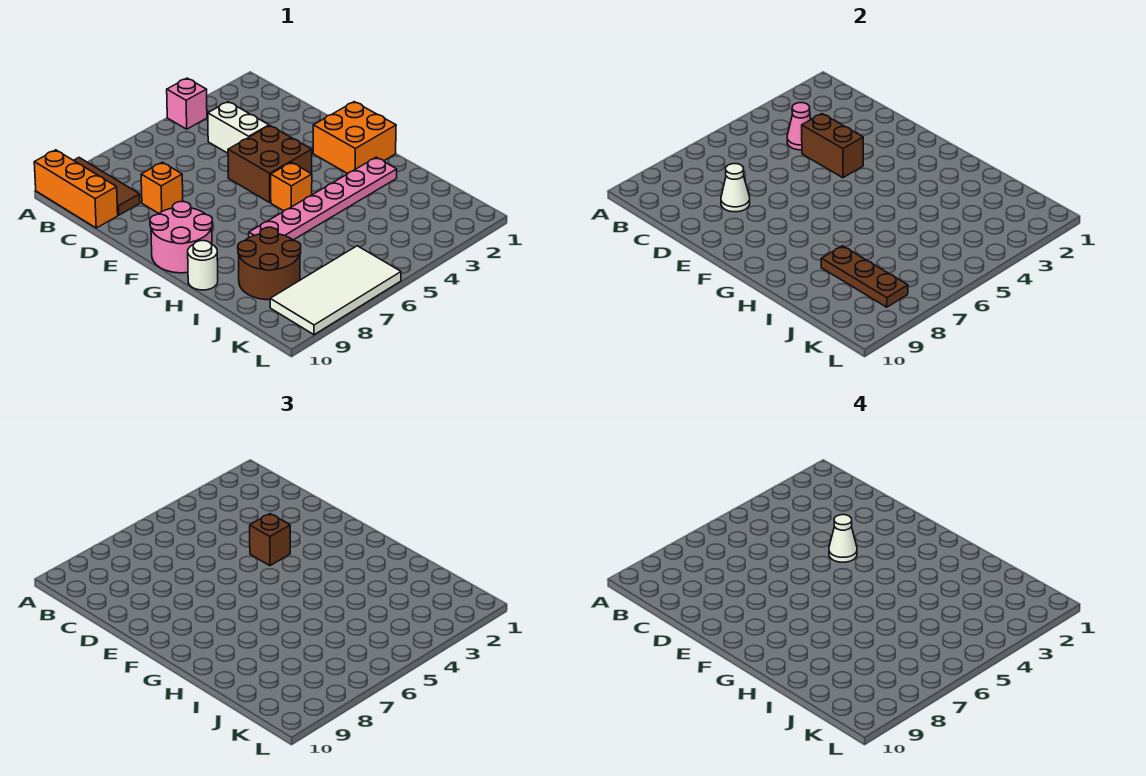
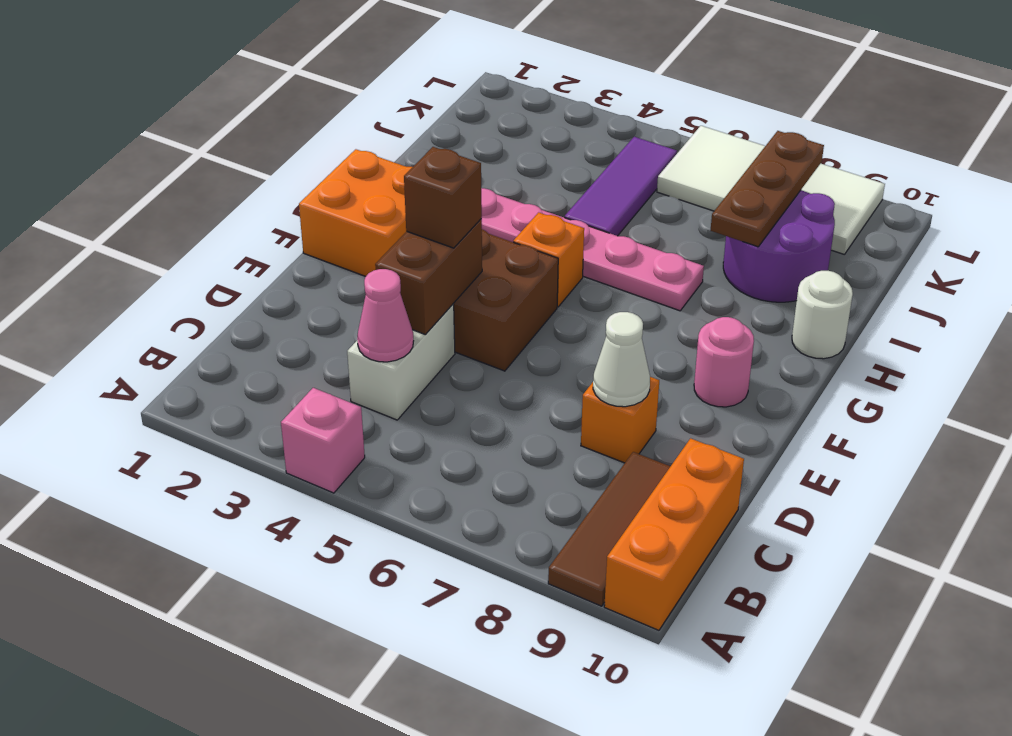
white 1x1 cone [829,515,857,562] -> none
pink 2x2 round brick [150,202,212,273] -> pink 1x1 round brick [694,317,754,407]
none -> purple 1x3 tile [564,137,677,236]
brown 2x2 round brick [238,227,301,300] -> purple 2x2 round brick [723,190,835,302]

